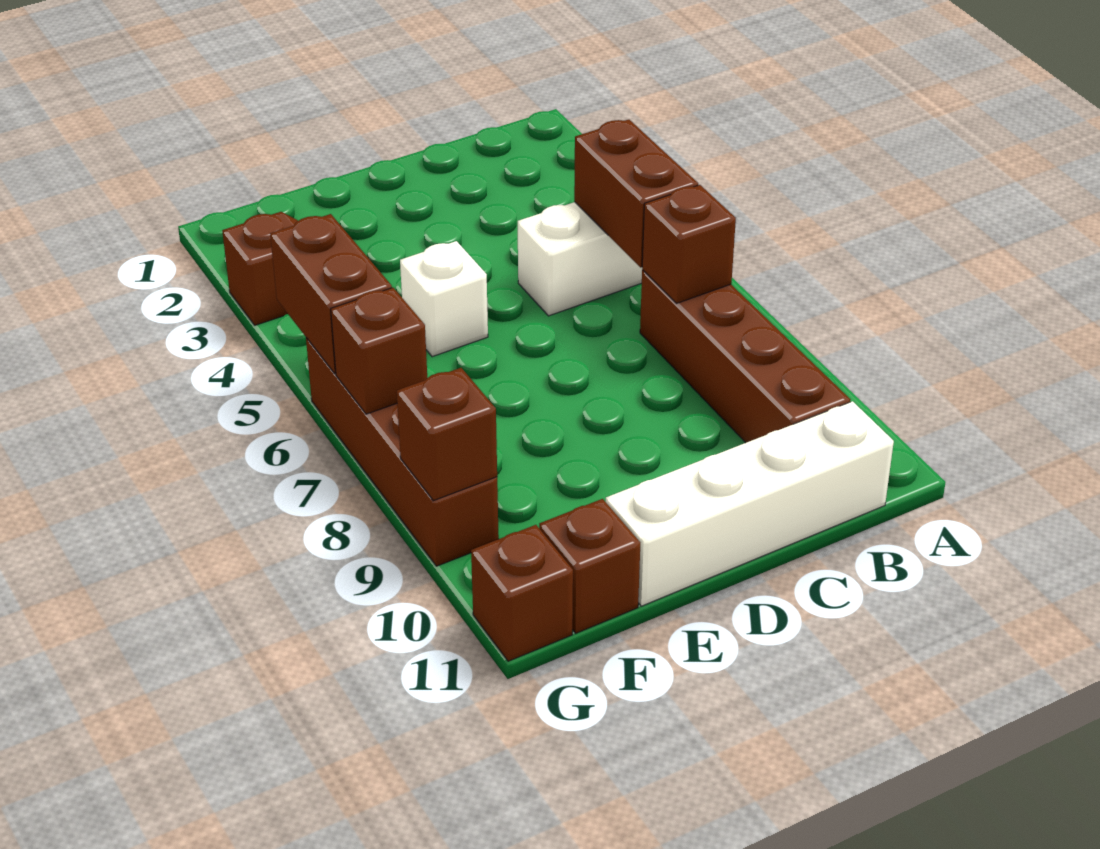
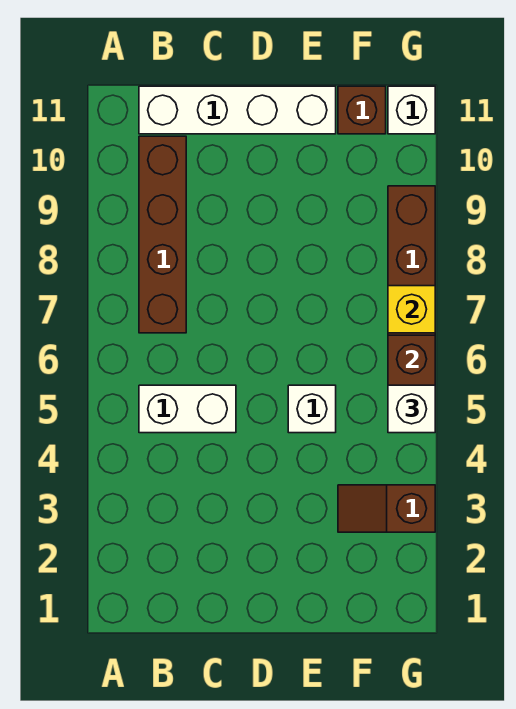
brown 1x2 brick [574,120,698,268] -> none
brown 1x1 brick [642,185,736,304] -> none
none -> white 1x1 brick [388,385,435,433]
brown 1x1 brick [331,288,427,414] -> yellow 1x1 brick [388,286,435,333]
brown 1x1 brick [397,368,497,501] -> none
brown 1x1 brick [471,525,573,661] -> white 1x1 brick [388,86,435,134]

